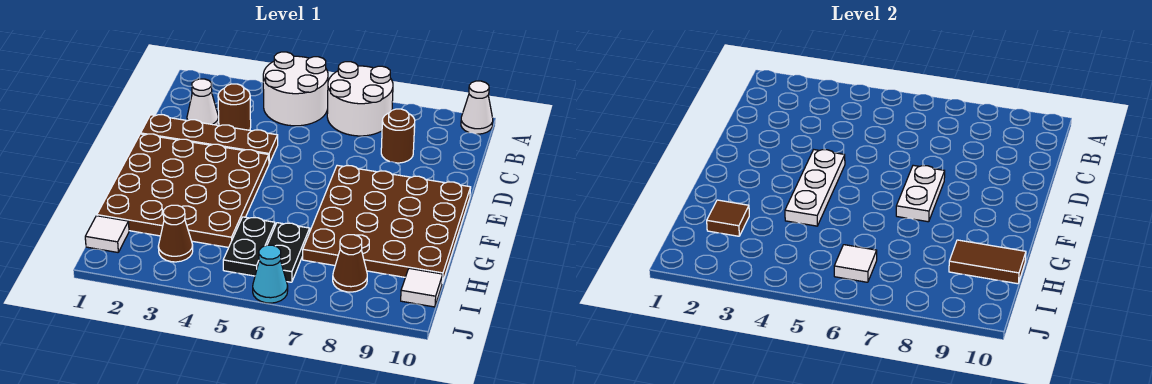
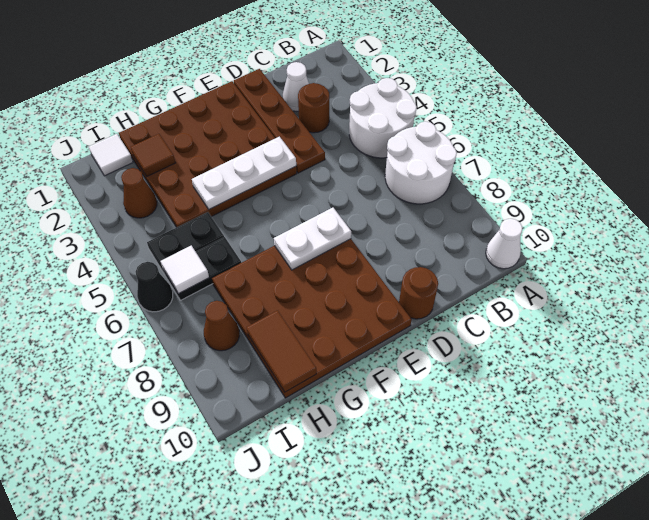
brown 1x1 round brick [381,109,415,163] -> brown 1x1 round brick moved to [399,267,438,319]
white 1x1 tile [401,268,443,307] -> none
cyan 1x1 cone [253,245,288,303] -> black 1x1 cone [136,262,173,312]

